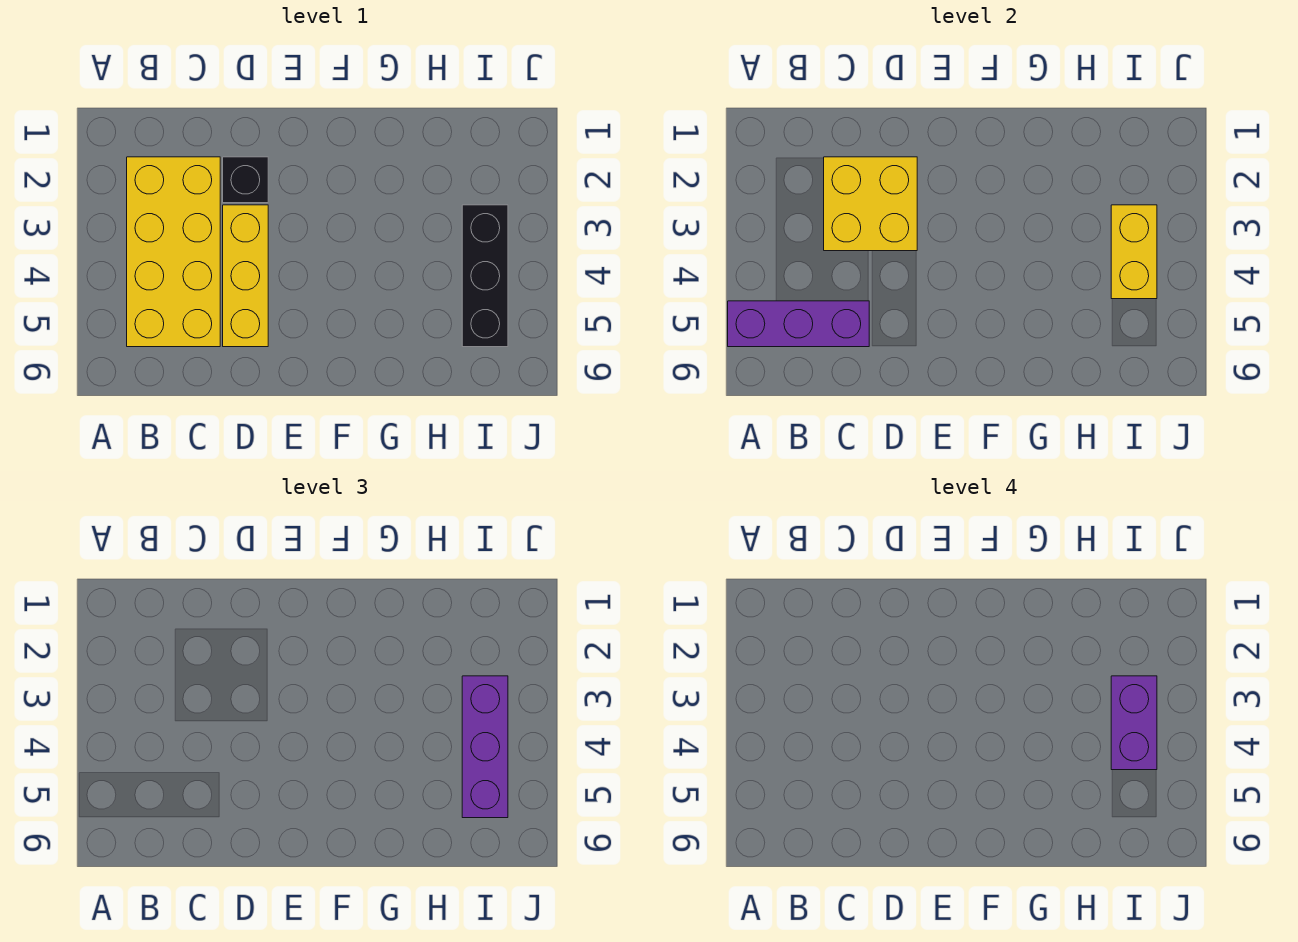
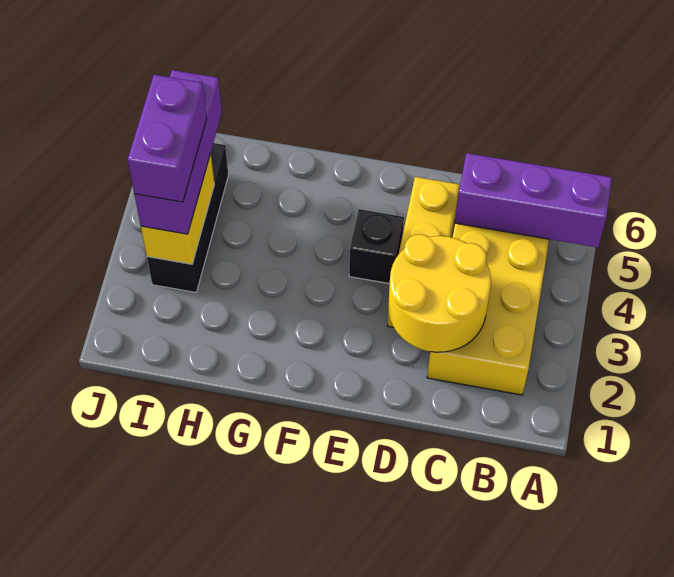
yellow 2x2 brick [824,157,917,251] -> yellow 2x2 round brick [388,234,491,352]
black 1x1 brick [223,157,268,203] -> black 1x1 brick moved to [349,209,404,284]

